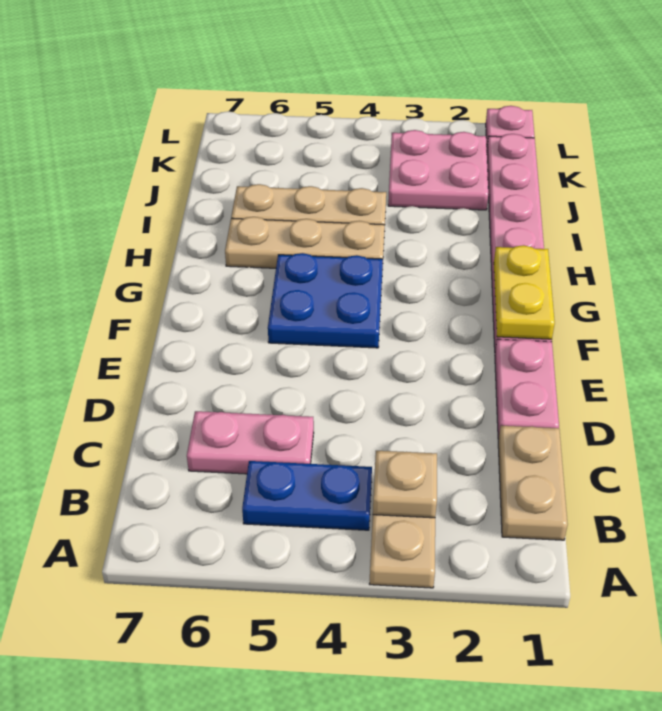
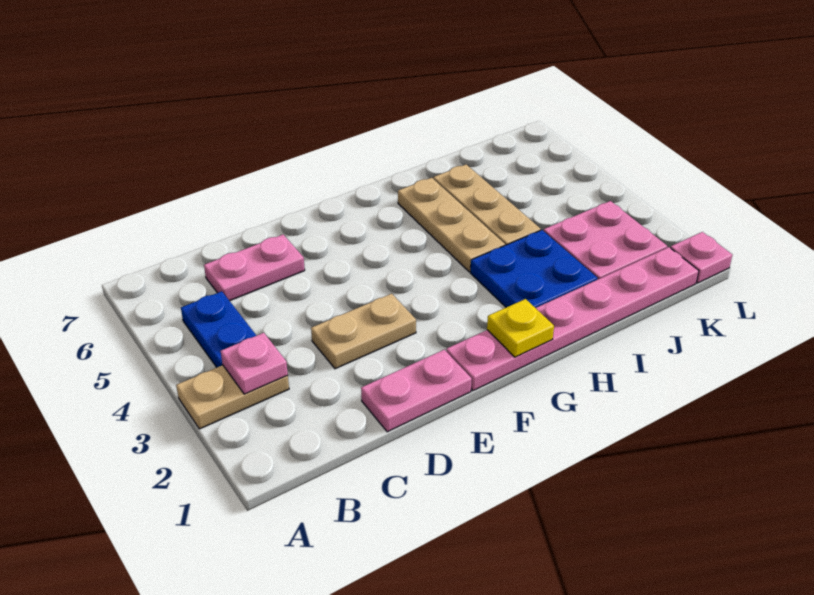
tan 1x2 plate [498,426,568,540] -> tan 1x2 plate moved to [311,294,416,369]
tan 1x1 plate [373,451,437,518] -> pink 1x1 plate [221,333,288,394]
pink 1x2 plate [187,411,314,474] -> pink 1x2 plate turned to [204,235,305,301]
yellow 1x2 plate [494,245,555,339] -> yellow 1x1 plate [487,299,554,357]
blue 2x2 plate [268,253,383,348] -> blue 2x2 plate moved to [470,230,597,308]

